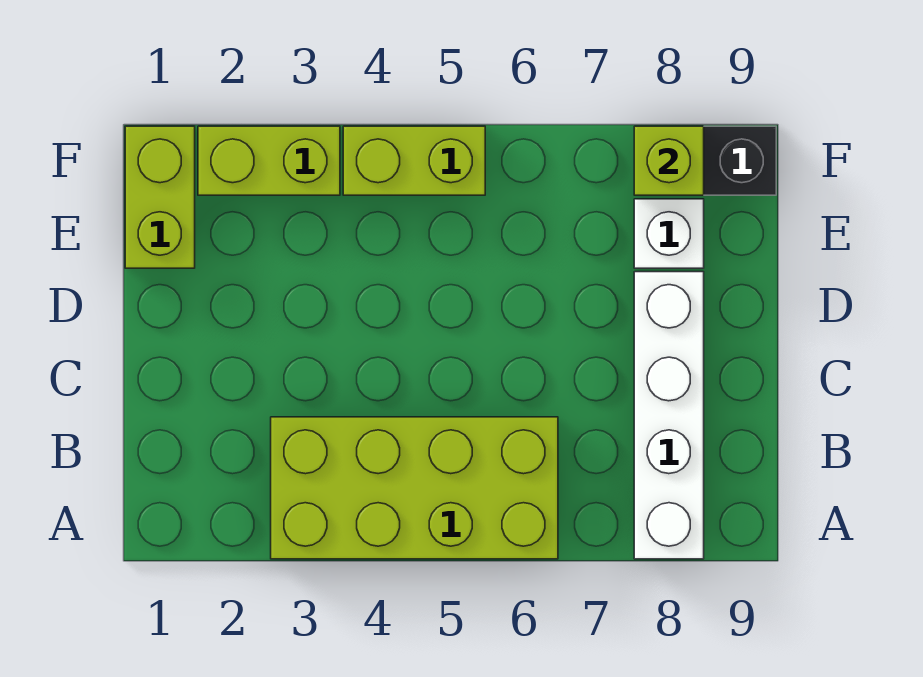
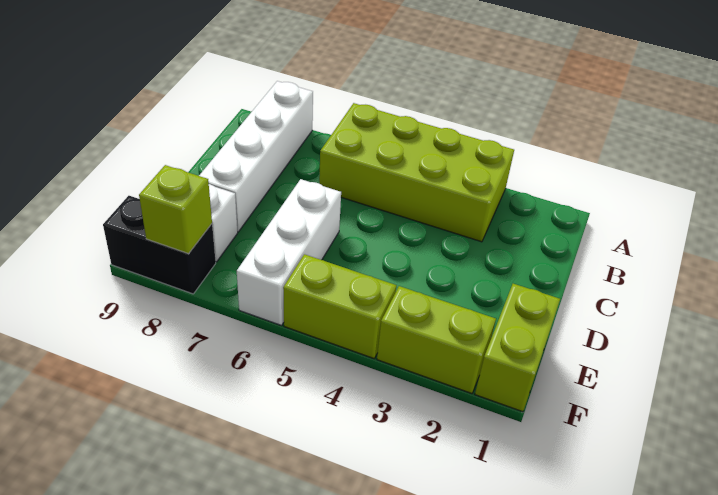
none -> white 1x3 brick [237,179,341,325]

